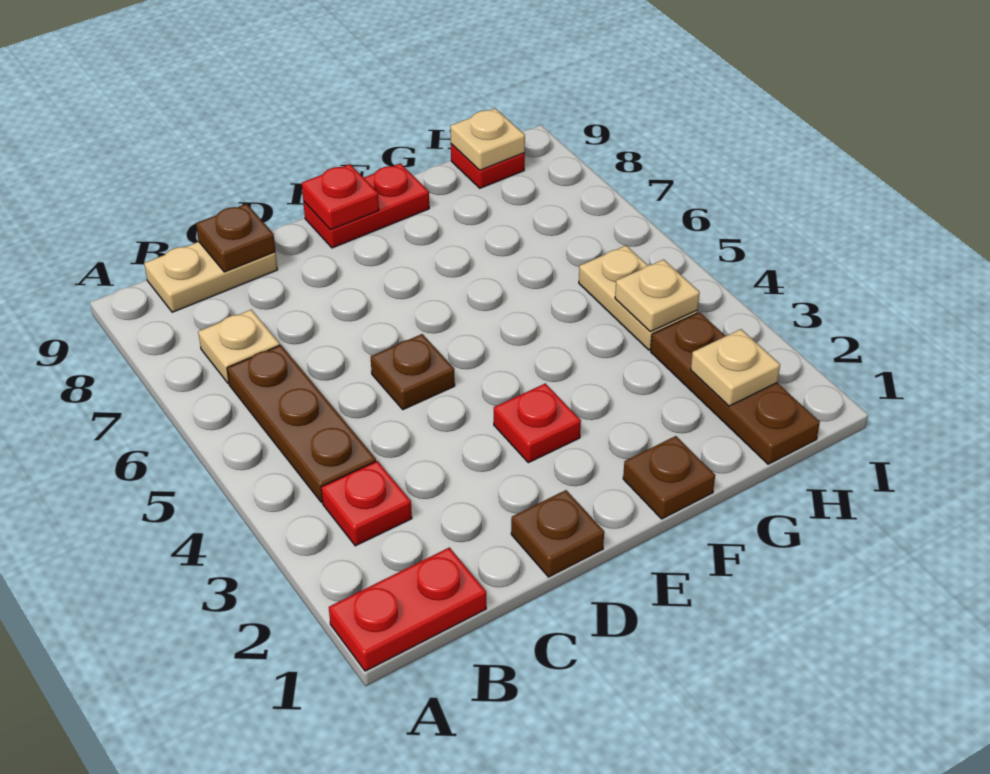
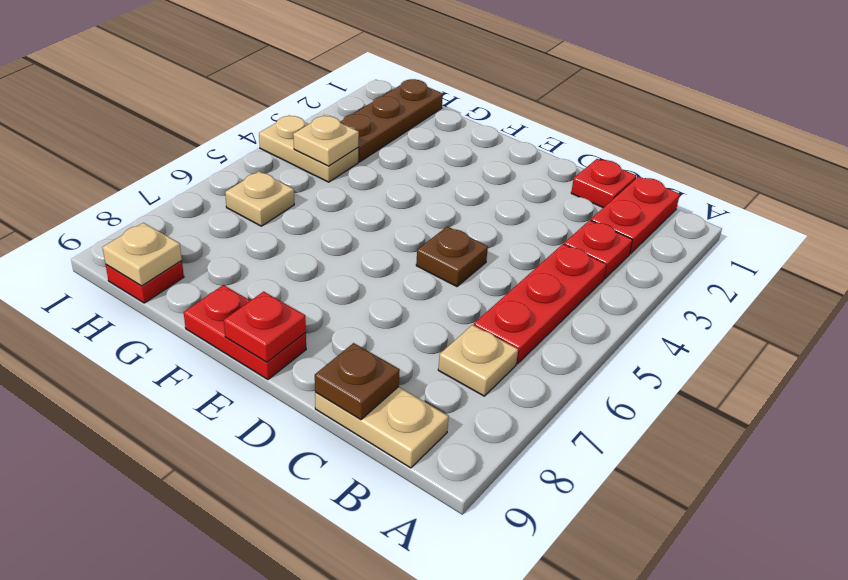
red 1x2 plate [329,547,486,671] -> red 1x2 plate turned to [591,177,680,254]
brown 1x3 plate [227,345,376,502] -> red 1x3 plate [474,244,606,364]
brown 1x1 plate [511,490,604,577] -> none
red 1x1 plate [494,383,581,463] -> red 1x1 plate moved to [571,159,636,208]
brown 1x1 plate [623,436,715,519] -> none
tan 1x1 plate [691,329,780,406] -> tan 1x1 plate moved to [225,171,294,226]
tan 1x2 plate [579,246,698,350] -> tan 1x2 plate turned to [259,115,358,182]

